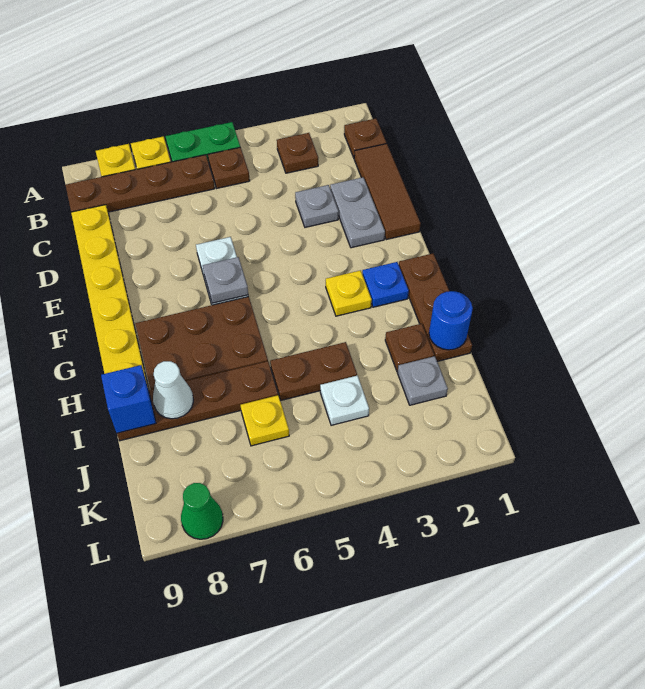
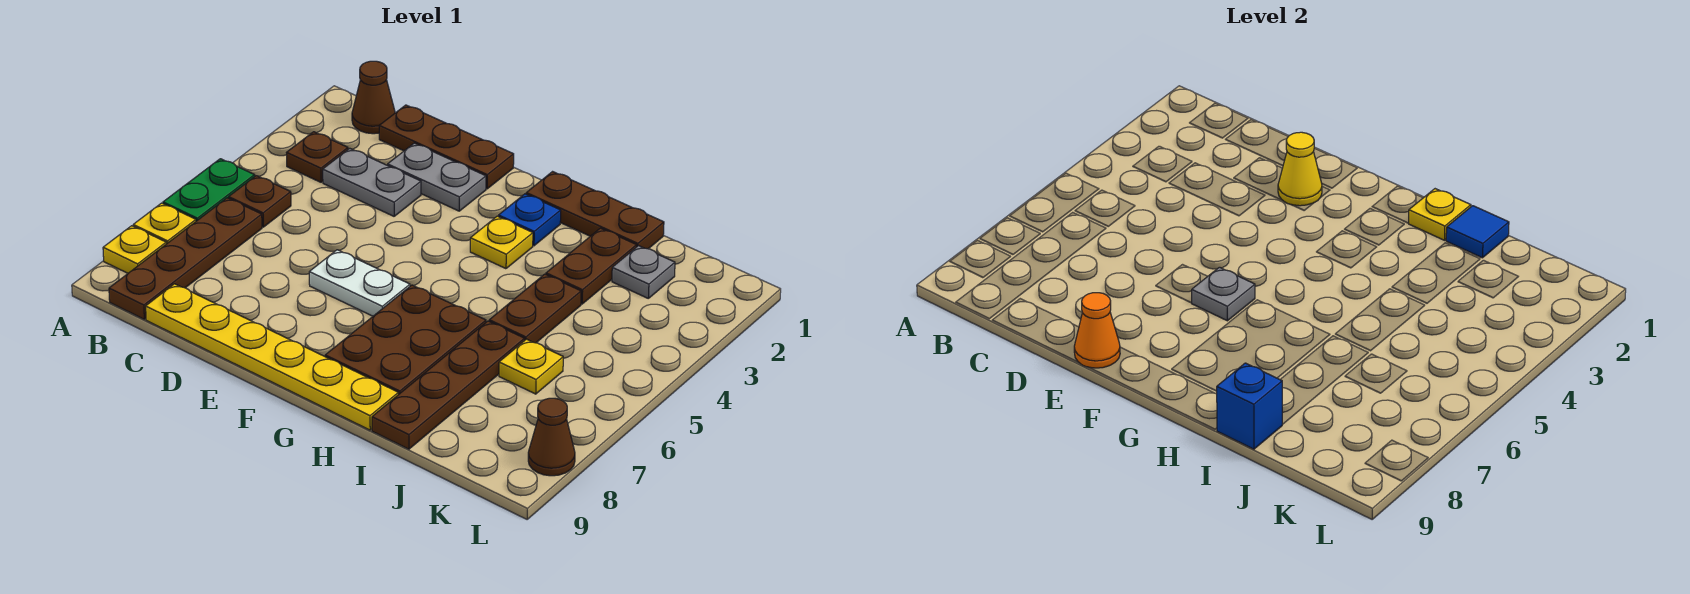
brown 1x1 plate [344,119,386,158] -> brown 1x1 cone [352,61,395,134]
brown 1x3 tile [354,144,421,240] -> brown 1x3 plate [379,105,514,189]
grey 1x1 plate [295,185,339,227] -> grey 1x2 plate [323,148,421,216]
none -> yellow 1x1 cone [1278,132,1322,206]
none -> orange 1x1 cone [1074,293,1120,368]
none -> yellow 1x1 plate [1409,189,1471,240]
blue 1x1 round brick [429,291,473,350] -> blue 1x1 tile [1446,206,1509,258]
brown 1x1 plate [385,324,434,371] -> brown 1x2 plate [546,228,637,304]
white 1x1 cone [153,361,193,419] -> none
white 1x1 plate [320,376,369,425] -> none
green 1x1 cone [181,483,223,539] -> brown 1x1 cone [528,398,575,476]

